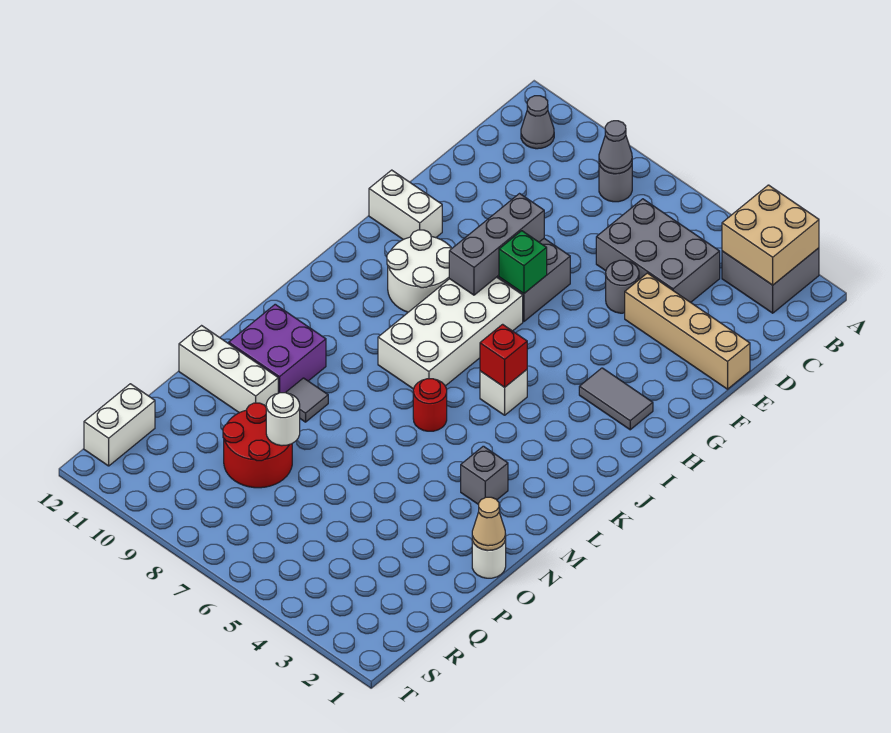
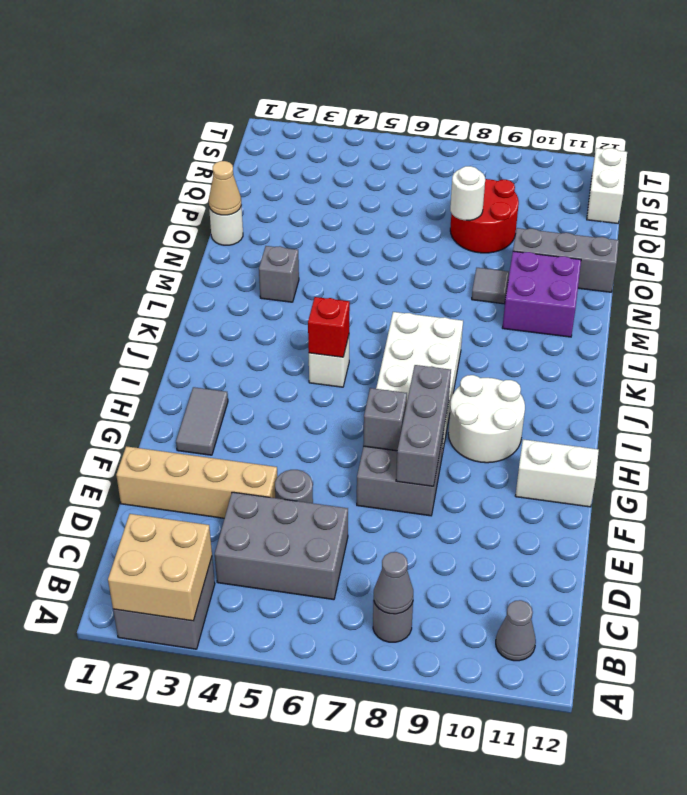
green 1x1 brick [499,231,547,294] -> grey 1x1 brick [363,388,407,451]
grey 1x2 tile [579,368,653,430] -> grey 1x2 tile turned to [176,387,228,455]
red 1x1 round brick [413,379,447,431] -> none
white 1x3 brick [179,326,278,413] -> grey 1x3 brick [513,228,619,292]

